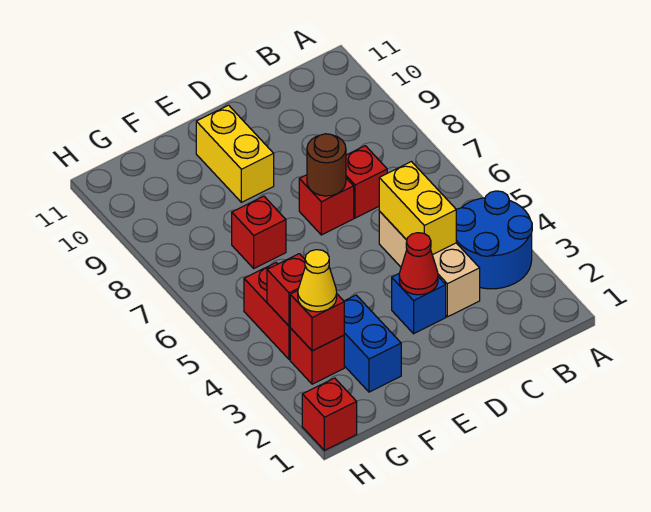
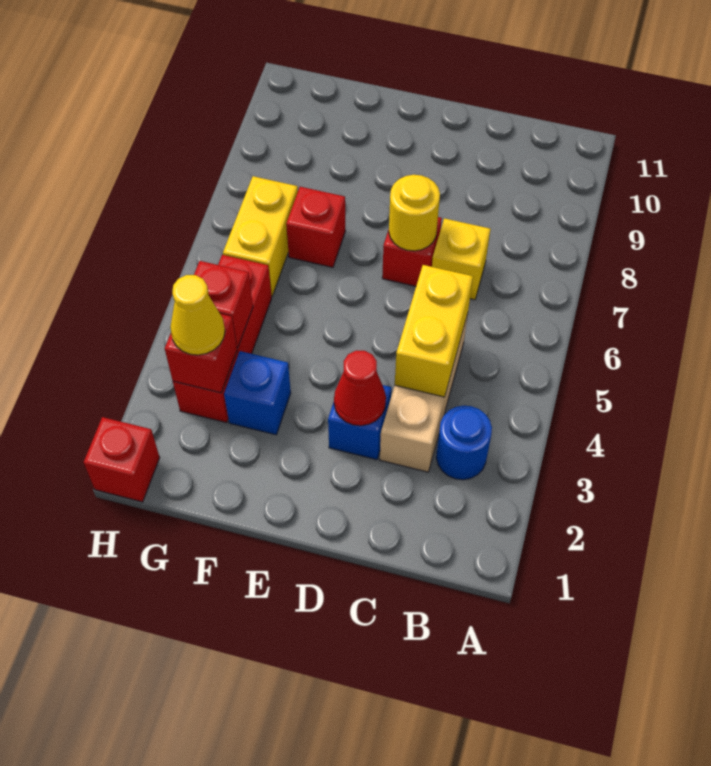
blue 2x2 round brick [456,191,532,289] -> blue 1x1 round brick [436,406,492,480]
red 1x1 brick [346,146,387,218] -> yellow 1x1 brick [432,218,491,300]
brown 1x1 round brick [307,134,346,196] -> yellow 1x1 round brick [389,175,440,251]
yellow 1x2 brick [196,105,274,202] -> yellow 1x2 brick moved to [223,176,298,296]
blue 1x2 brick [344,295,401,392] -> blue 1x1 brick [224,351,291,435]

